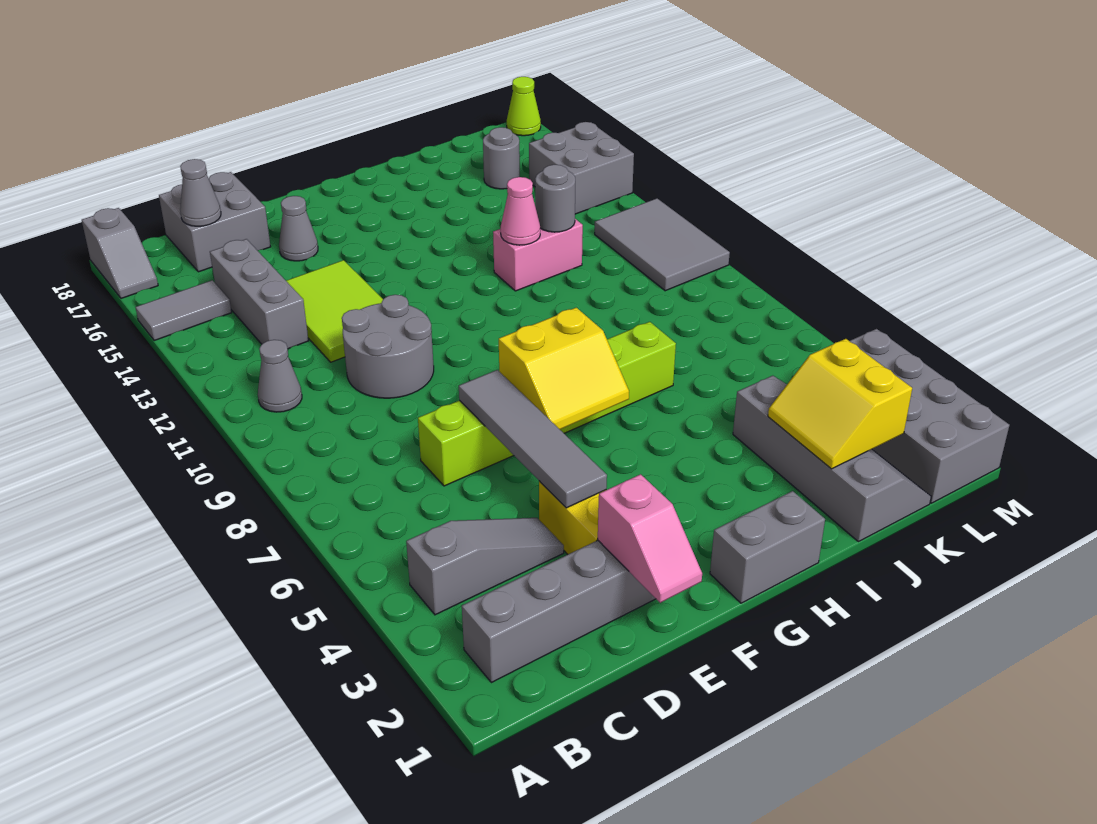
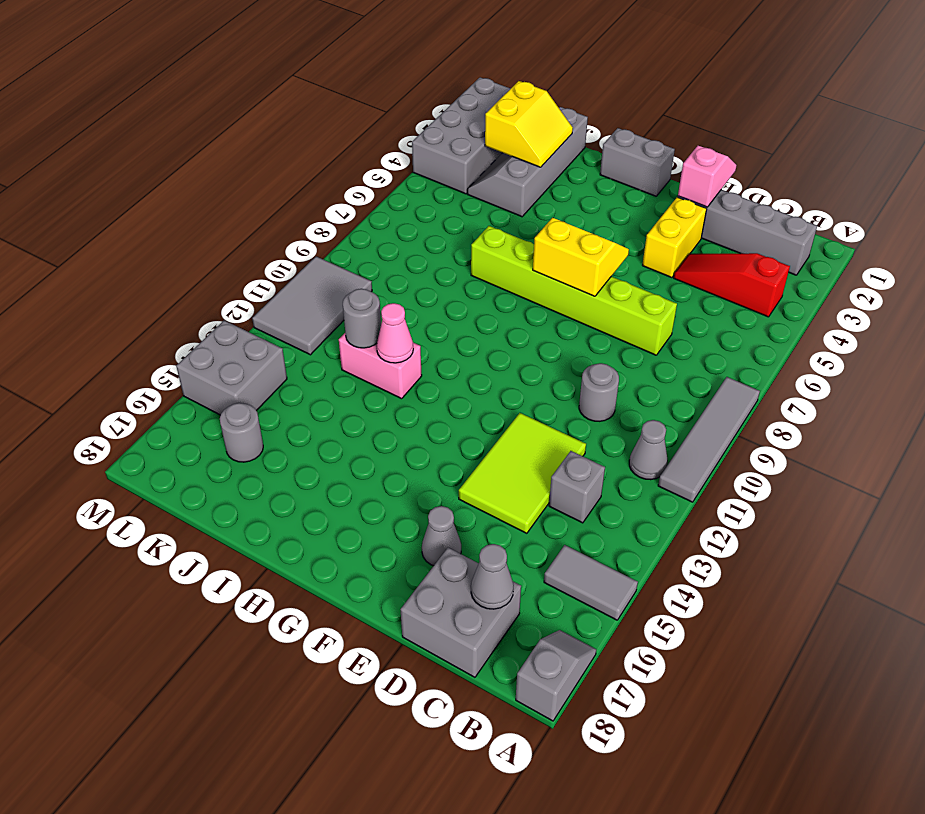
grey 1x3 slope [406,518,564,615] -> red 1x3 slope [674,253,790,317]
grey 1x3 brick [210,239,308,349] -> grey 1x1 brick [549,451,605,523]
grey 2x2 round brick [342,295,434,398] -> grey 1x1 round brick [579,363,619,421]
grey 1x4 tile [459,370,607,508] -> grey 1x4 tile moved to [658,377,760,502]
lime 1x1 cone [507,77,541,136] -> none

